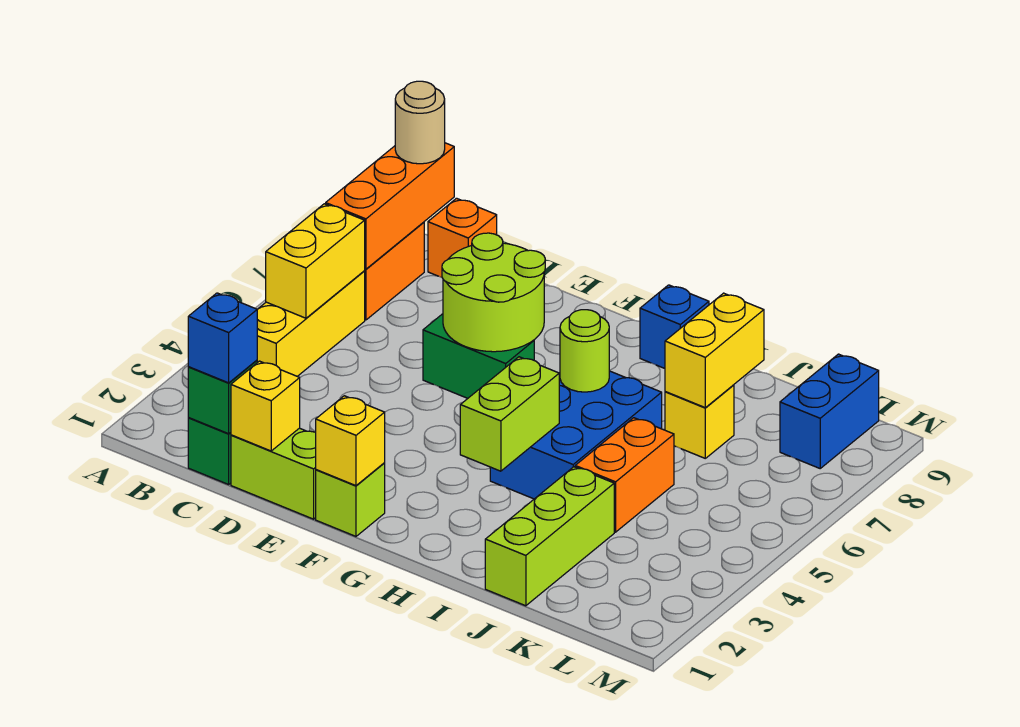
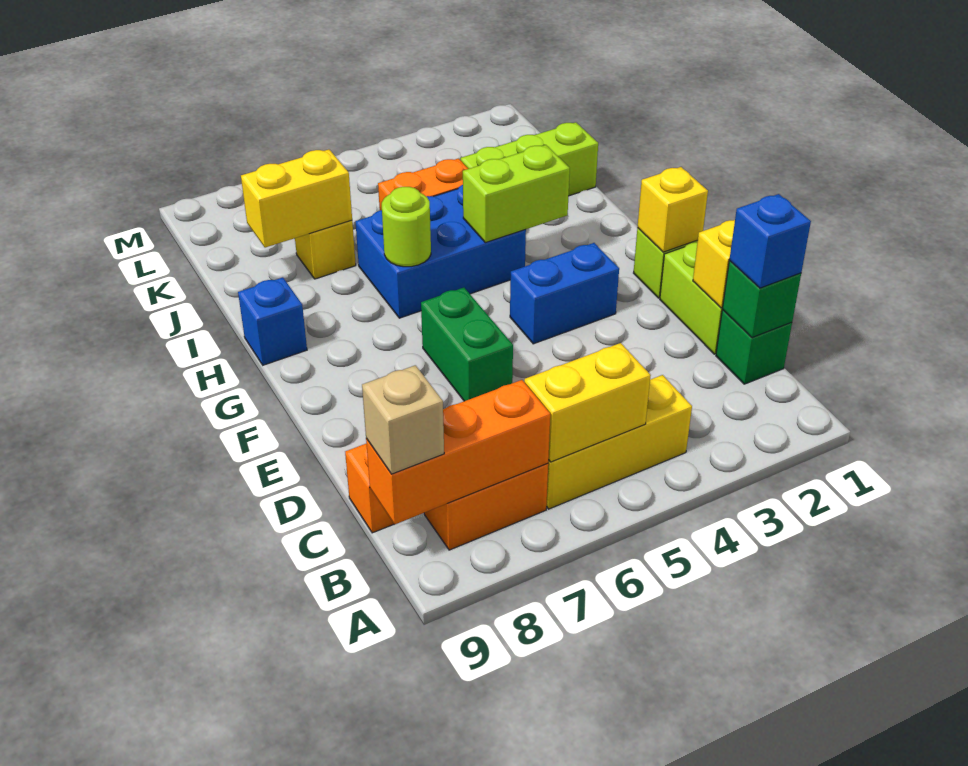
tan 1x1 round brick [395,81,445,164] -> tan 1x1 brick [362,365,444,474]
lime 2x2 round brick [442,233,545,352] -> none
blue 1x2 brick [780,354,879,468] -> blue 1x2 brick moved to [510,243,619,344]

